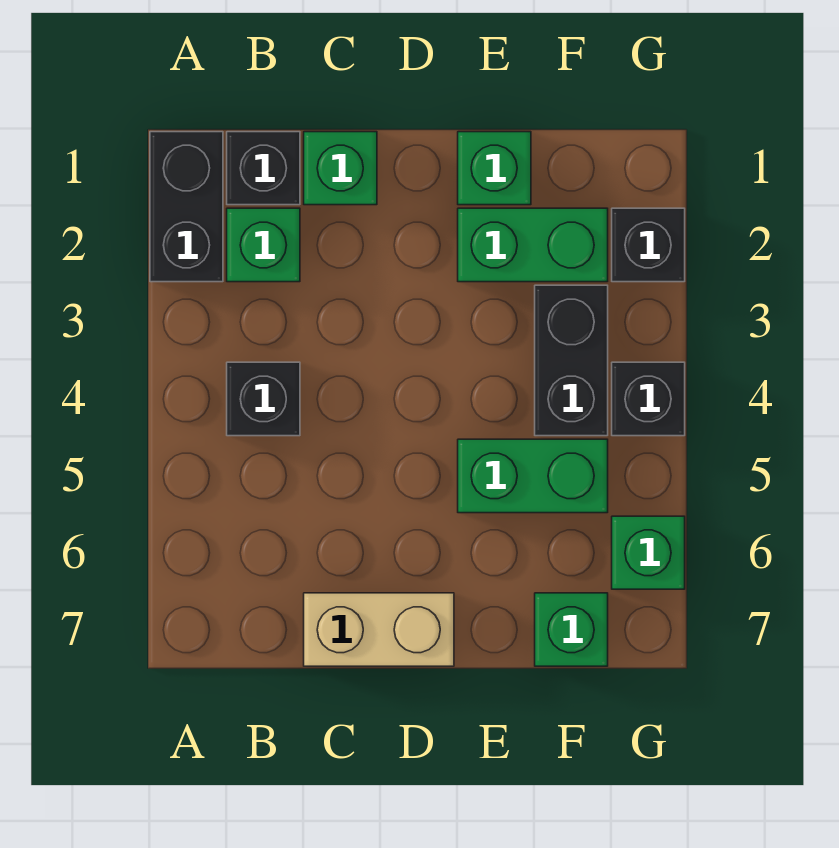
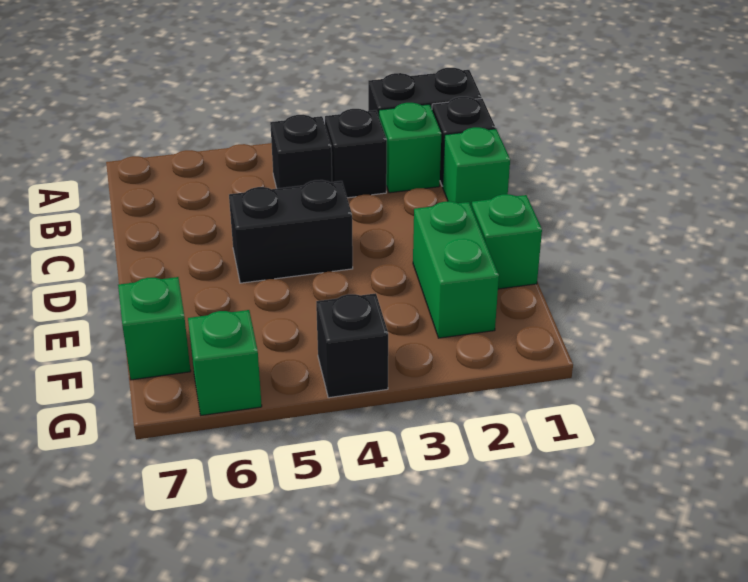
tan 1x2 brick [304,593,454,666] -> none
green 1x2 brick [458,439,608,513] -> none
black 1x2 brick [535,285,608,436] -> black 1x2 brick moved to [229,180,353,283]
black 1x1 brick [612,208,685,282] -> black 1x1 brick moved to [325,109,387,198]

